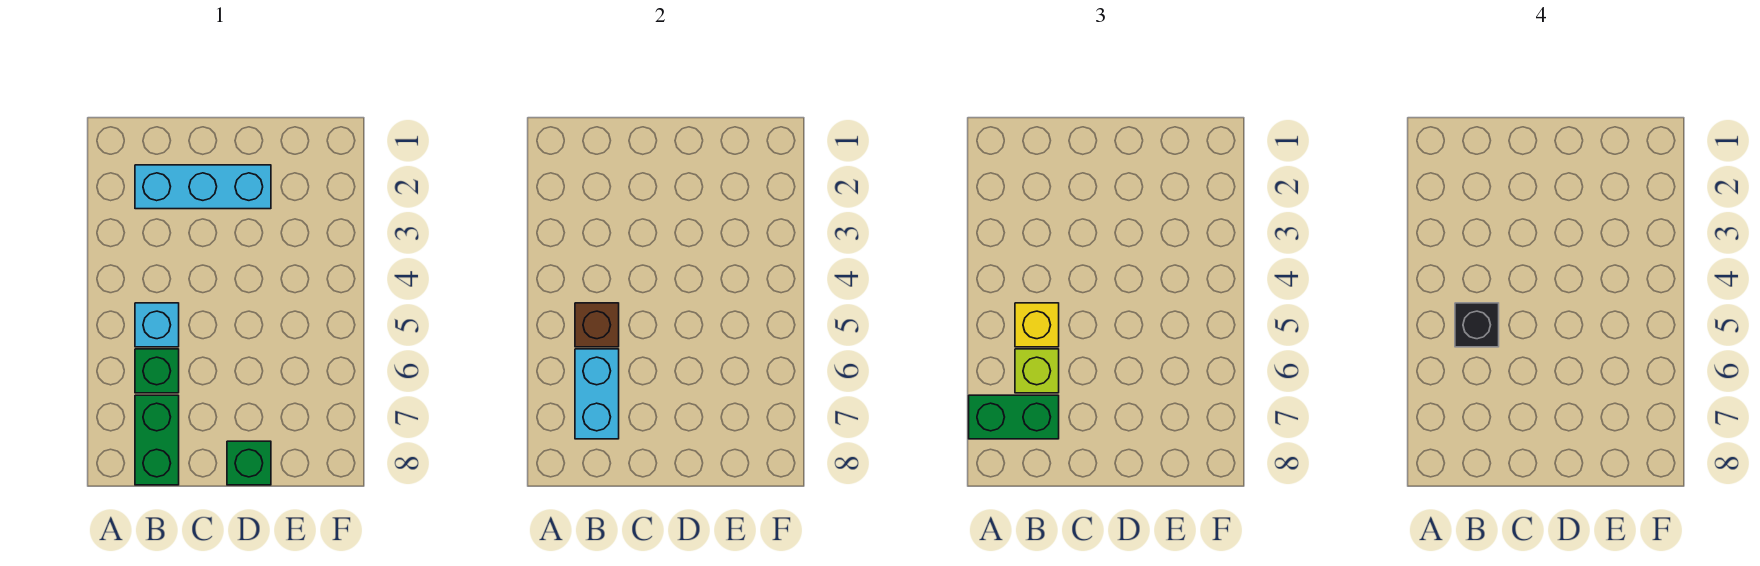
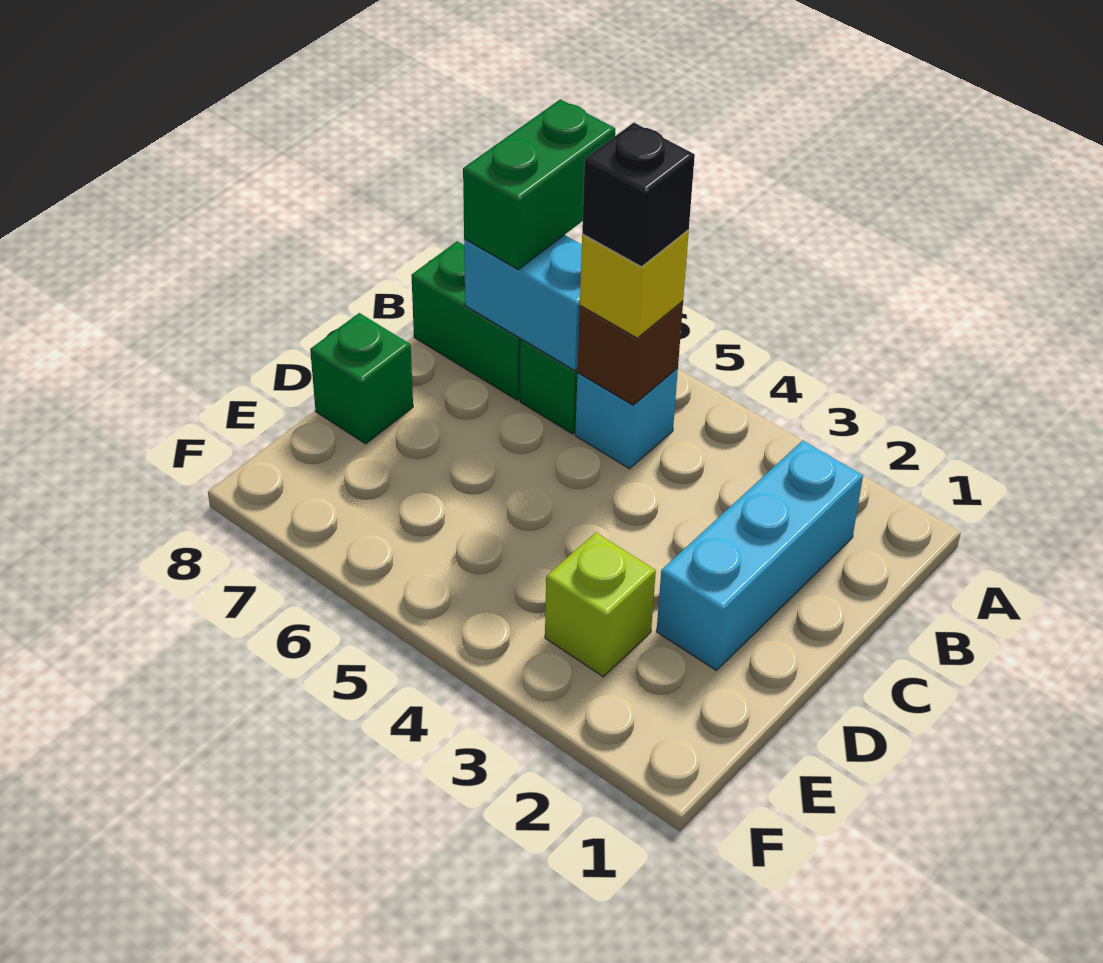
lime 1x1 brick [1015,349,1059,393] -> lime 1x1 brick moved to [545,533,656,677]

